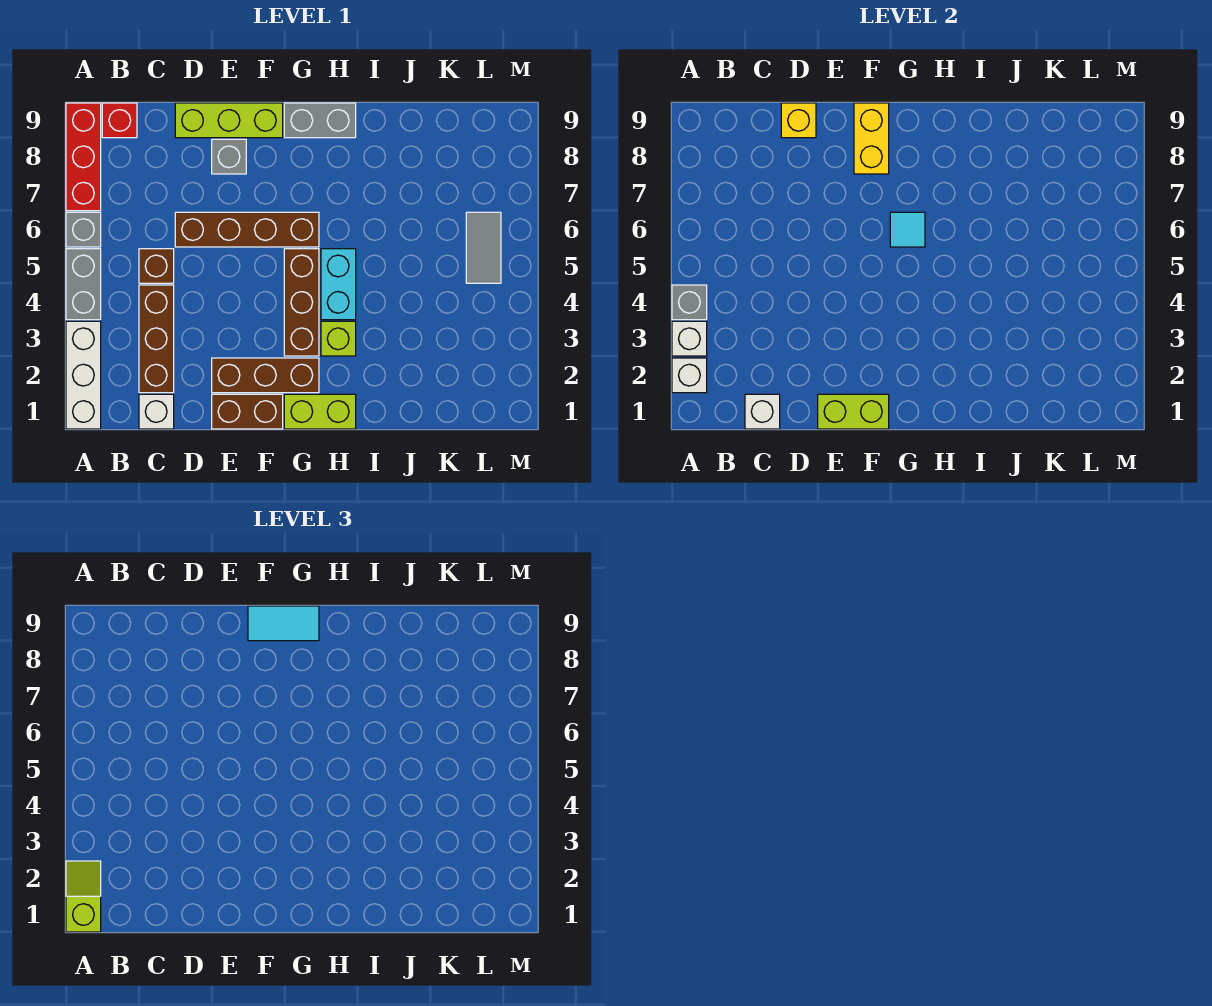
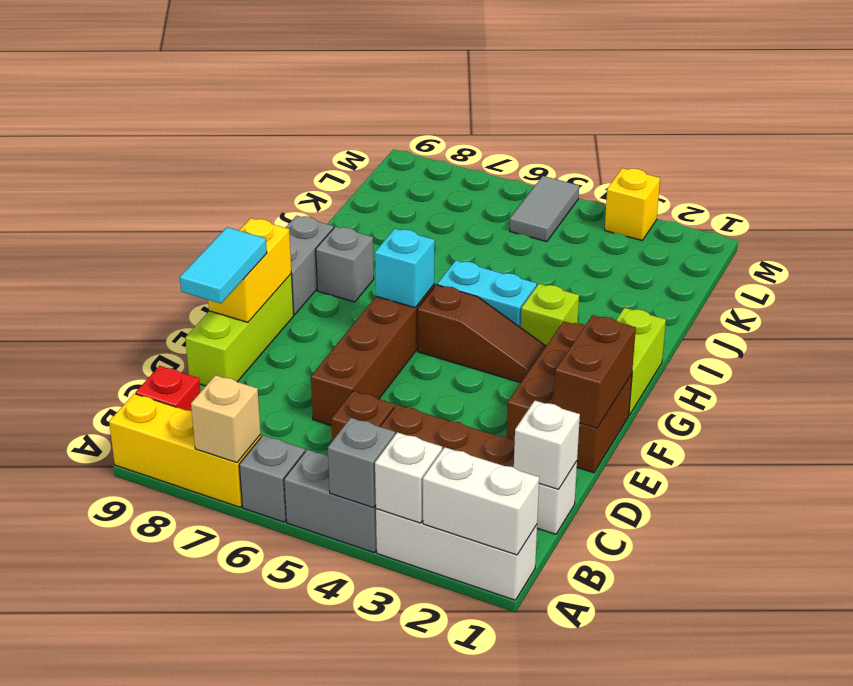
lime 1x2 slope [66,861,101,932] -> none
white 1x1 brick [672,358,707,393] -> white 1x2 brick [423,447,539,555]
red 1x3 brick [66,103,101,211] -> yellow 1x3 brick [109,394,261,507]
none -> tan 1x1 brick [191,375,261,463]
yellow 1x1 brick [781,103,816,138] -> yellow 1x1 brick moved to [605,168,660,240]
lime 1x2 brick [818,394,889,429] -> brown 1x2 brick [554,315,636,428]
grey 1x1 brick [212,139,246,174] -> grey 1x1 brick moved to [316,227,374,302]
yellow 1x2 brick [854,103,889,174] -> yellow 1x2 brick turned to [208,218,291,322]
cyan 1x2 tile [248,606,319,641] -> cyan 1x2 tile moved to [180,227,267,304]
brown 1x3 brick [284,249,319,356] -> brown 1x3 slope [417,285,546,383]
cyan 1x1 tile [890,212,925,247] -> cyan 1x1 brick [375,229,435,308]
grey 1x2 tile [466,212,501,283] -> grey 1x2 tile turned to [510,176,579,242]

